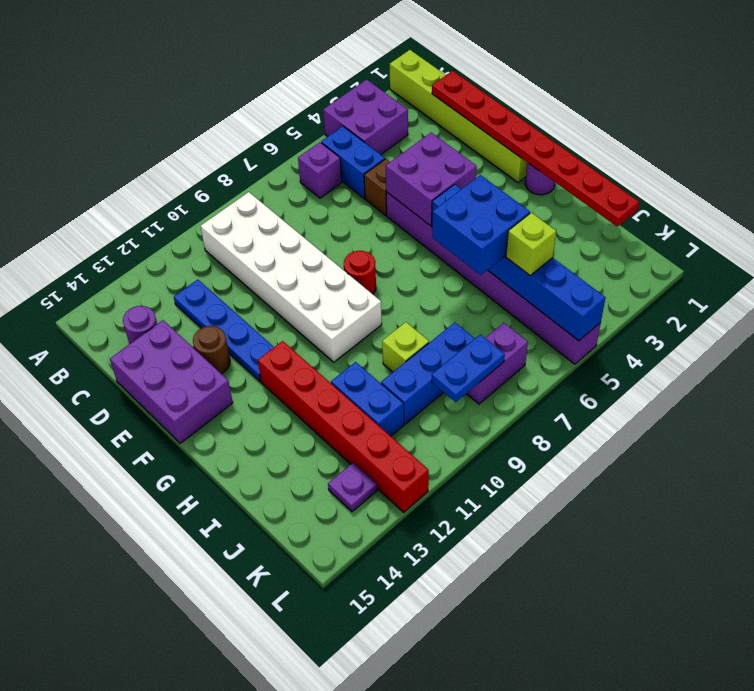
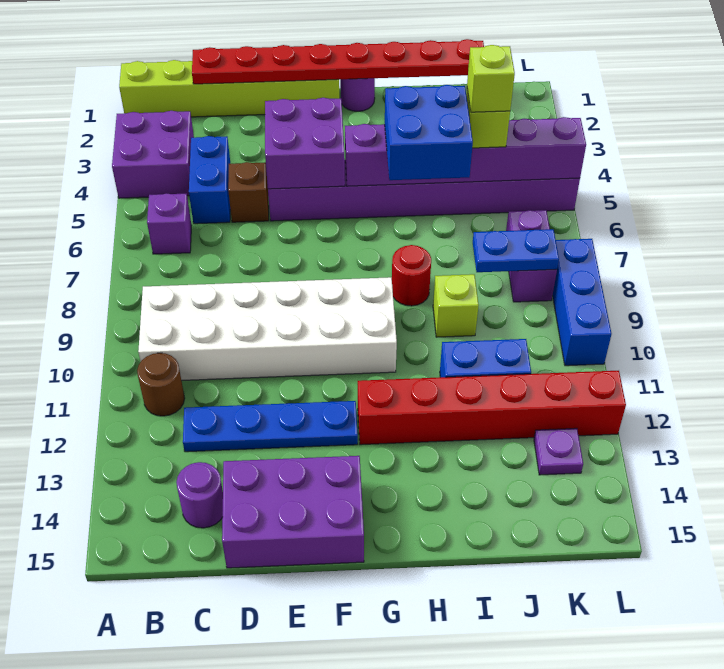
blue 1x2 brick [321,126,385,198] -> blue 1x2 brick turned to [189,136,230,224]
brown 1x1 round brick [193,326,230,374] -> brown 1x1 round brick moved to [137,353,185,416]
red 1x1 round brick [344,251,376,294] -> red 1x1 round brick moved to [392,245,431,306]
blue 1x6 brick [432,184,605,341] -> purple 1x6 brick [345,117,586,186]
none -> lime 1x1 brick [467,45,515,112]
blue 1x3 brick [381,322,475,424] -> blue 1x3 brick moved to [553,239,612,366]
blue 1x2 plate [431,334,505,402] -> blue 1x2 plate turned to [473,229,559,272]

